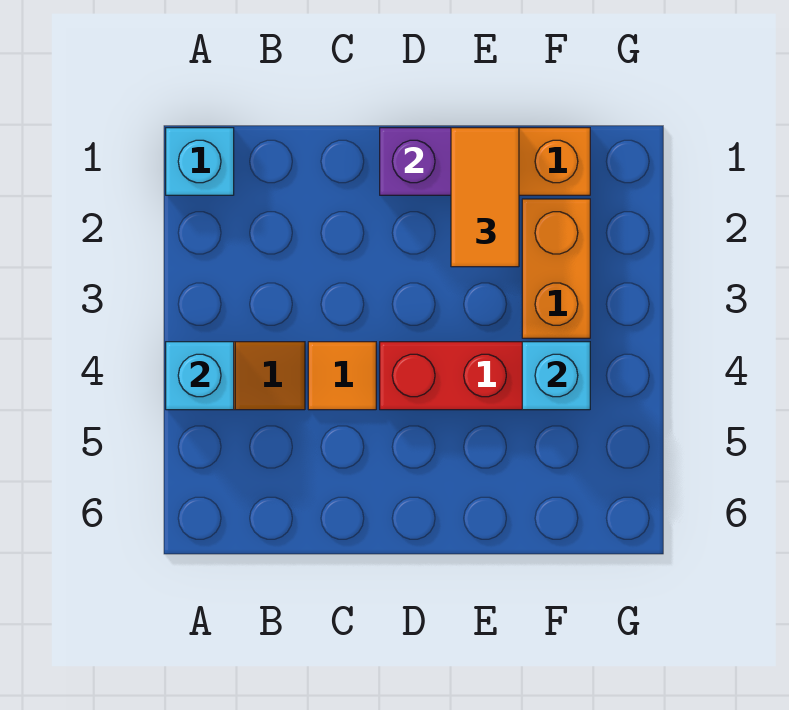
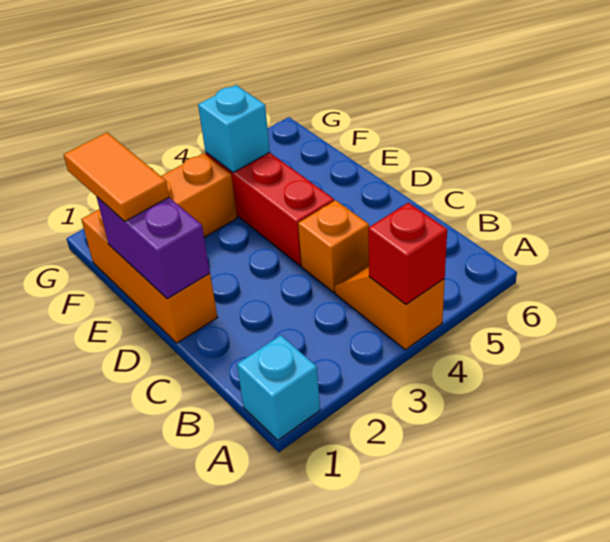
cyan 1x1 brick [166,342,234,410] -> red 1x1 brick [368,203,447,304]
orange 1x1 tile [308,342,376,410] -> orange 1x1 brick [298,200,369,292]
orange 1x2 tile [451,128,519,267] -> orange 1x2 tile turned to [64,133,169,221]

